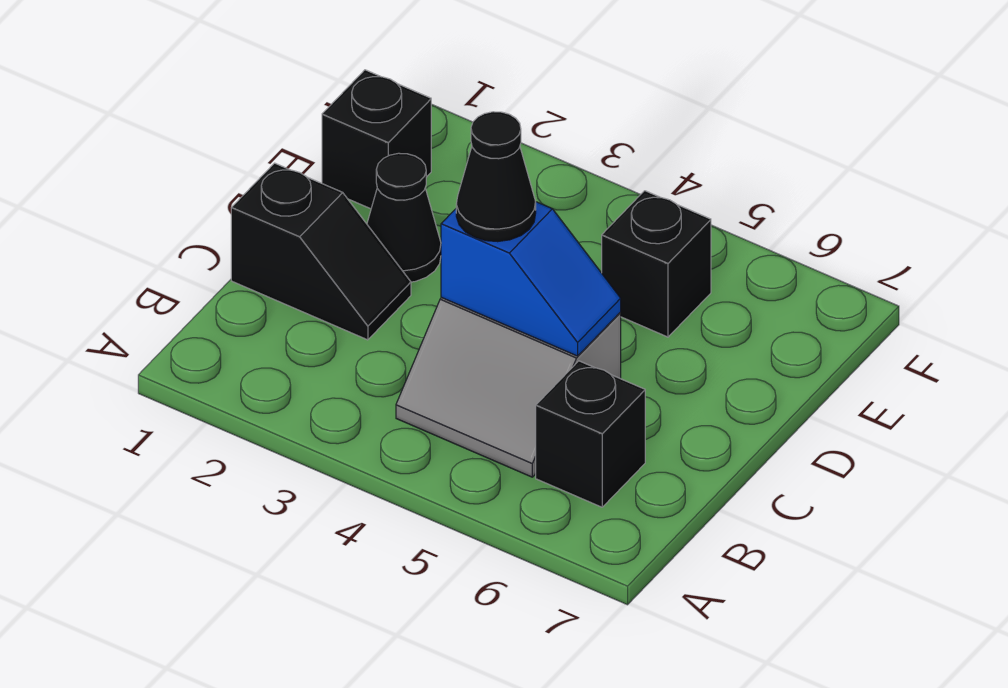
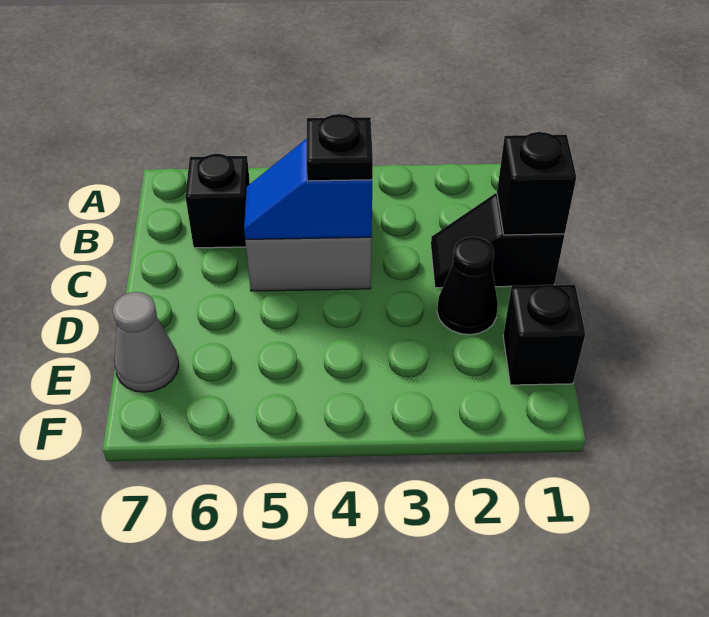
black 1x1 cone [456,112,536,242] -> black 1x1 plate [307,114,373,181]
black 1x1 brick [602,191,711,337] -> black 1x1 brick moved to [497,132,576,235]
none -> grey 1x1 cone [113,292,179,392]

